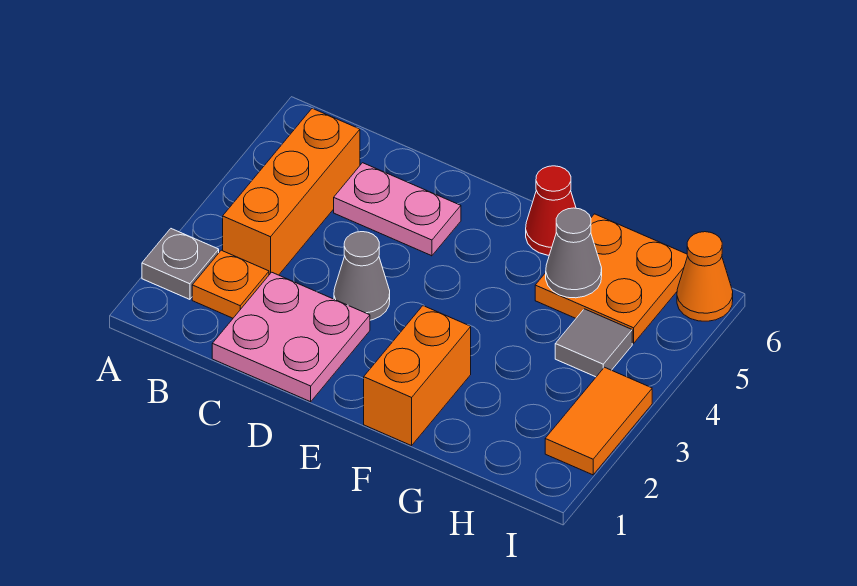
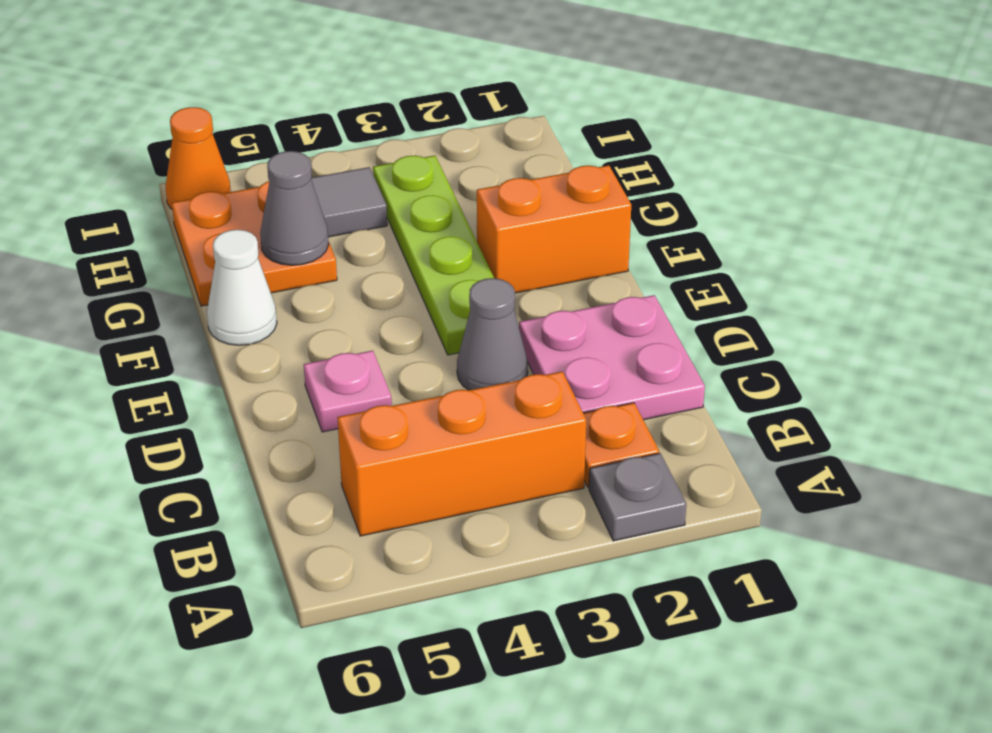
pink 1x2 plate [334,163,461,256] -> pink 1x1 plate [304,351,392,432]
none -> lime 1x4 plate [373,156,494,355]
red 1x1 cone [526,166,576,255] -> white 1x1 cone [207,230,277,345]
orange 1x2 tile [545,367,652,475] -> none

